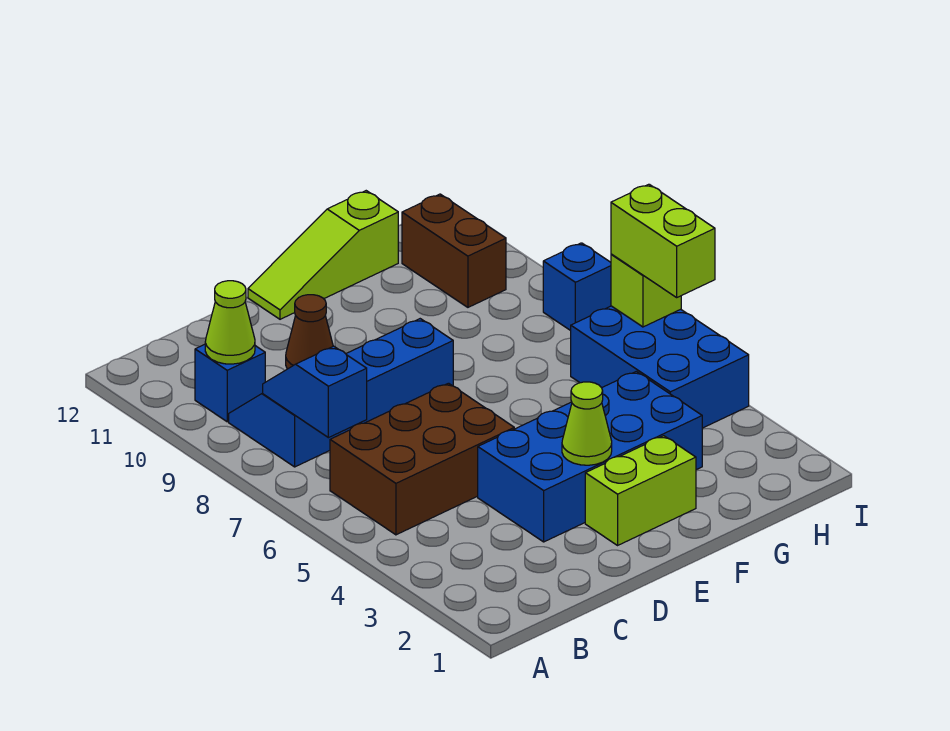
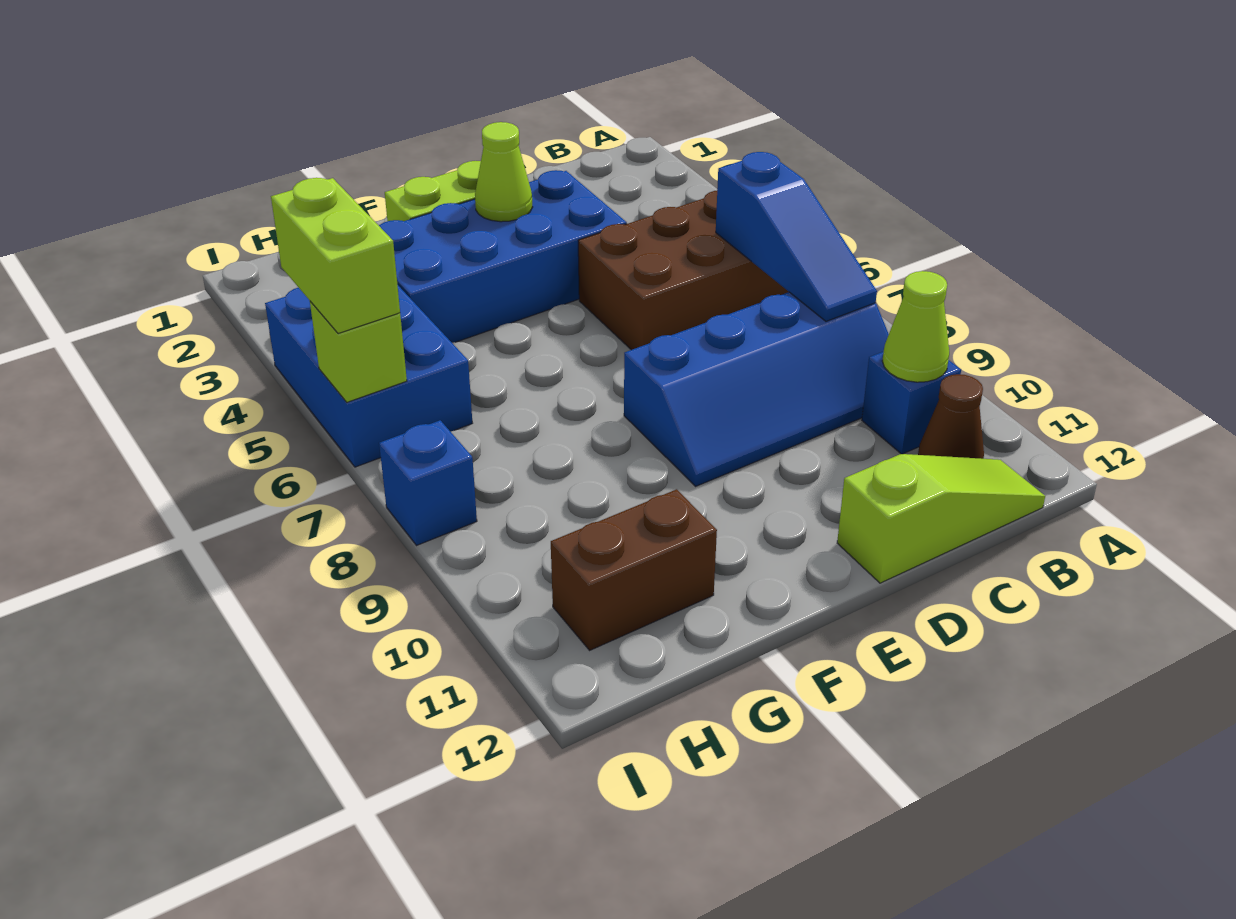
blue 1x2 slope [263,346,367,438] -> blue 1x3 slope [716,152,877,321]
brown 1x1 cone [286,295,333,369] -> brown 1x1 cone moved to [918,374,984,459]
lime 1x3 slope [248,191,398,319] -> lime 1x3 slope moved to [837,454,1045,583]
brown 1x2 brick [402,194,506,307] -> brown 1x2 brick turned to [551,489,717,650]

